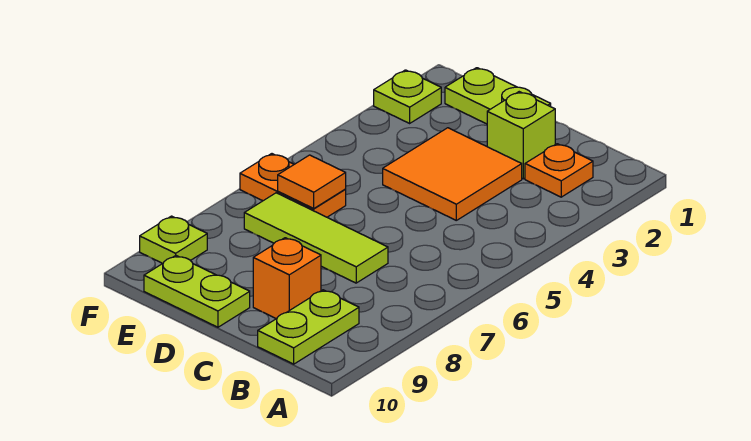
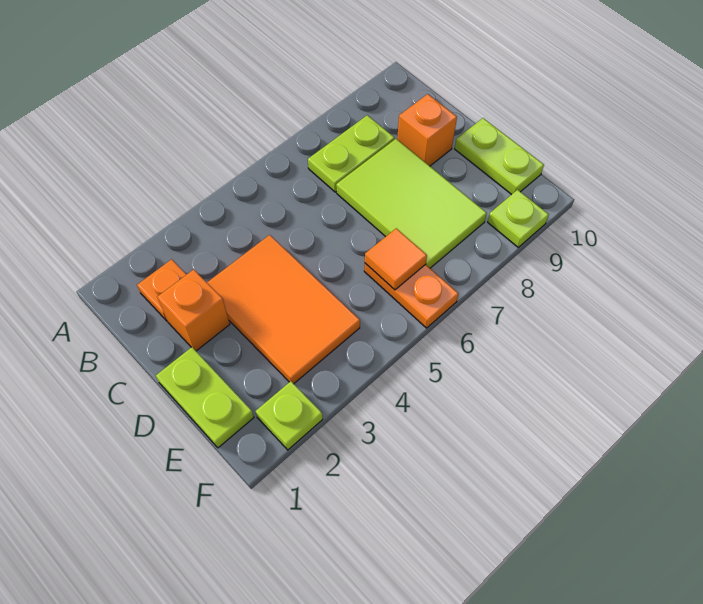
lime 1x2 plate [258,290,359,364] -> lime 1x2 plate moved to [308,115,395,192]
lime 1x1 brick [487,92,555,179] -> orange 1x1 brick [157,269,230,351]
orange 2x2 tile [383,128,522,220] -> orange 2x3 tile [207,235,360,384]
lime 1x3 tile [244,193,388,283] -> lime 2x3 tile [336,139,487,268]

